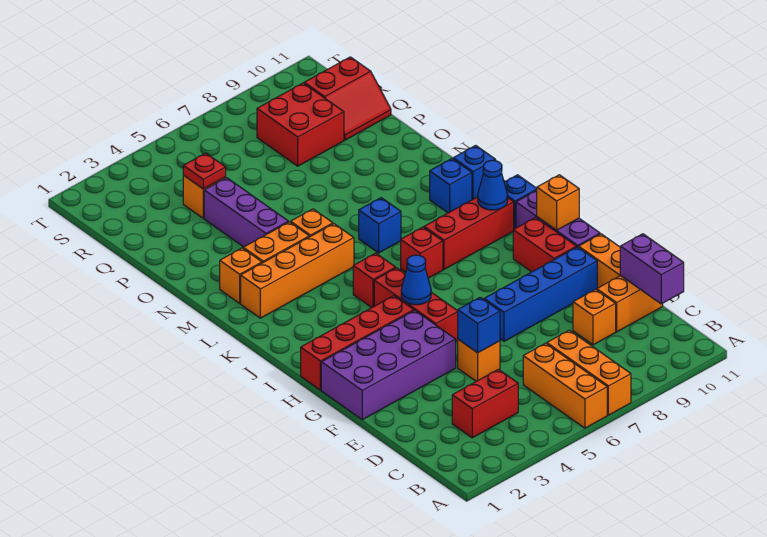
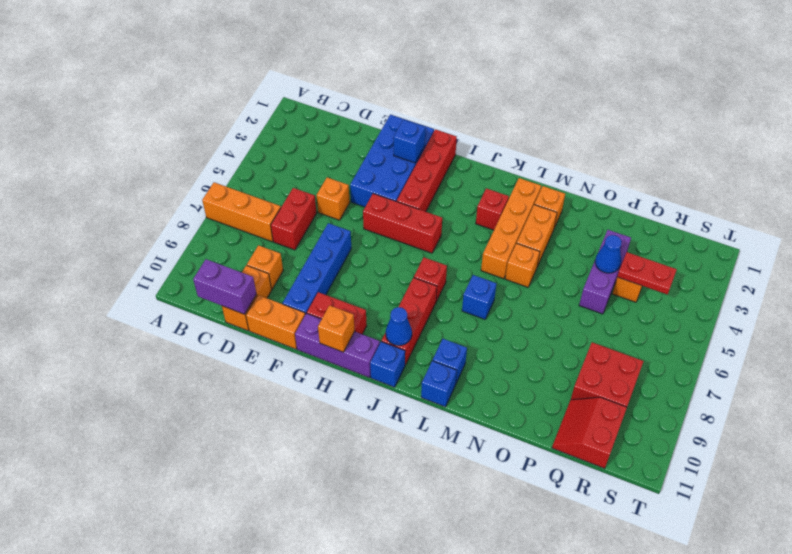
orange 1x3 brick [523,343,607,428] -> none
red 1x2 brick [452,369,518,438] -> red 1x2 brick moved to [271,188,316,250]
blue 1x1 brick [458,297,500,353] -> blue 1x1 brick moved to [394,120,425,163]
purple 2x4 brick [321,310,456,420] -> blue 2x4 brick [350,115,434,207]
blue 1x1 cone [401,255,431,305] -> blue 1x1 cone moved to [595,235,622,273]
red 1x1 brick [353,253,396,308] -> red 1x1 brick moved to [476,188,509,230]
purple 1x3 brick [204,178,288,247] -> purple 1x3 brick turned to [579,230,631,314]
red 1x1 plate [183,153,226,189] -> red 1x2 plate [617,252,677,294]

